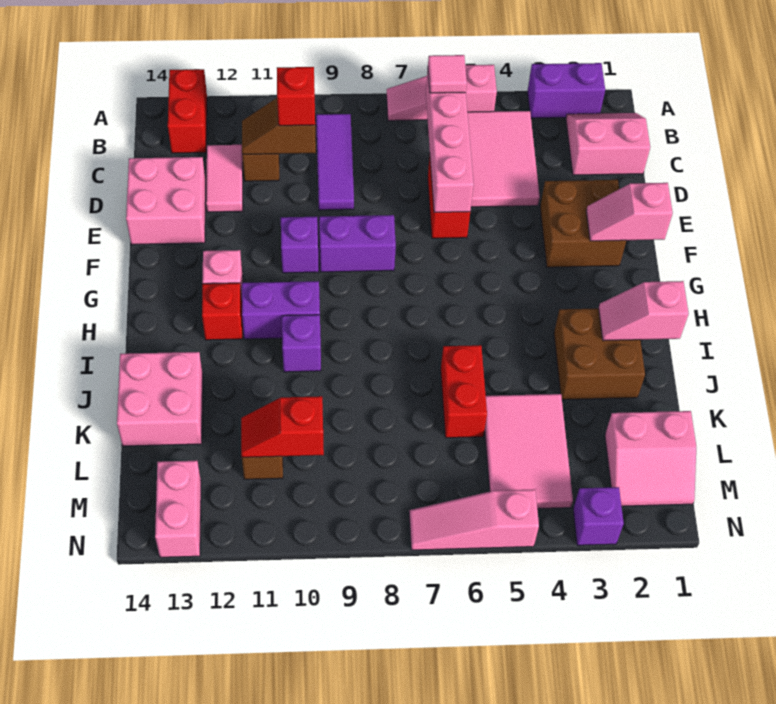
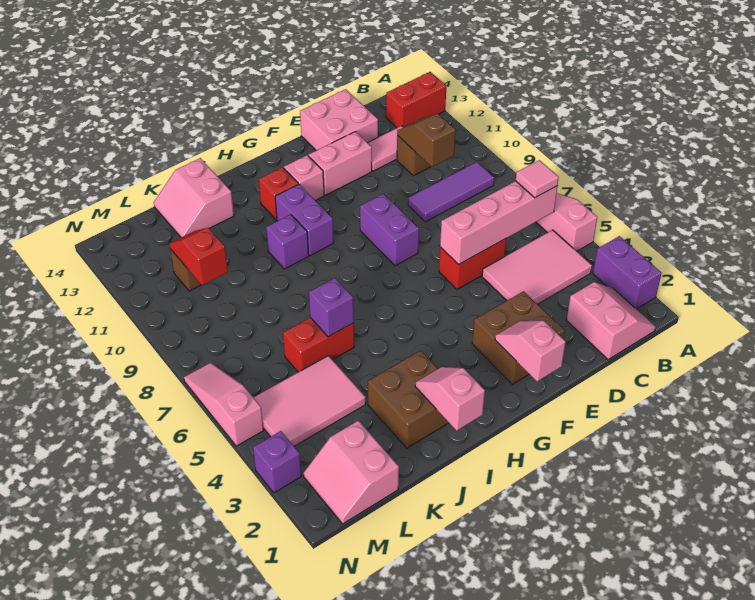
red 1x1 brick [277,67,315,126] -> none
purple 1x1 brick [281,217,319,273] -> purple 1x1 brick moved to [309,278,354,337]
pink 2x2 brick [117,352,203,446] -> pink 2x2 slope [154,158,234,237]
pink 1x2 brick [155,460,201,557] -> pink 1x2 brick moved to [308,132,372,195]

